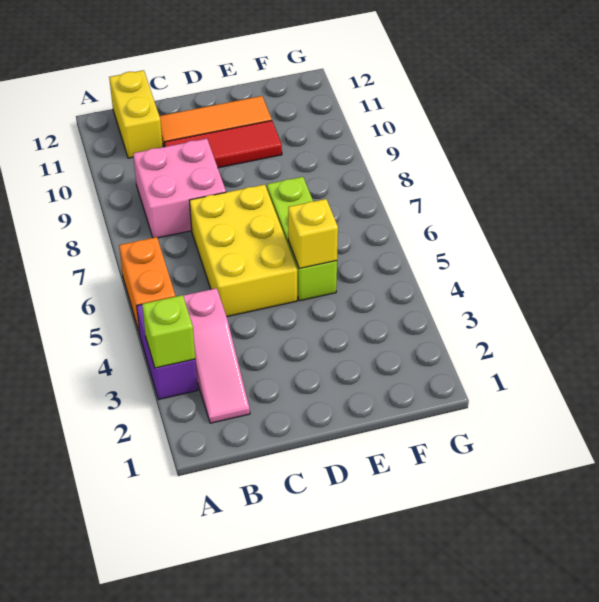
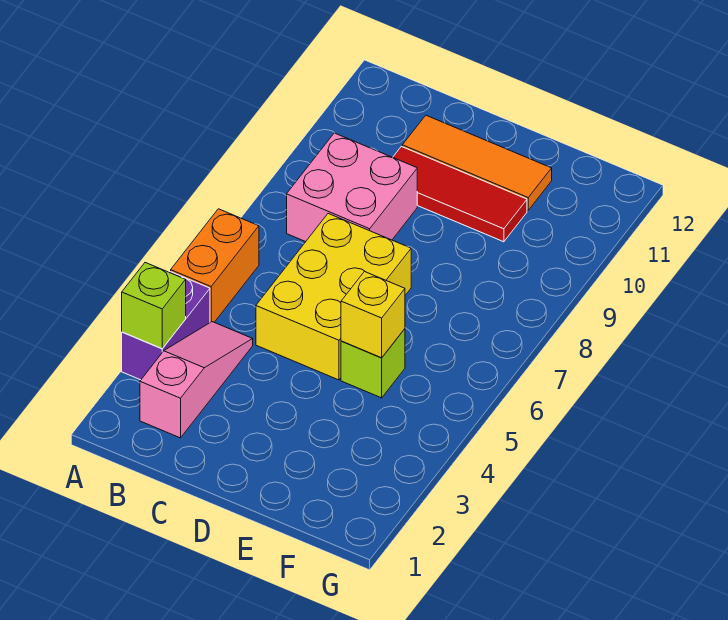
pink 1x3 slope [183,288,250,423] -> pink 1x3 slope turned to [140,322,253,438]
yellow 1x2 brick [109,70,163,158] -> none
lime 1x3 brick [267,177,337,301] -> lime 1x1 brick [341,329,405,398]

